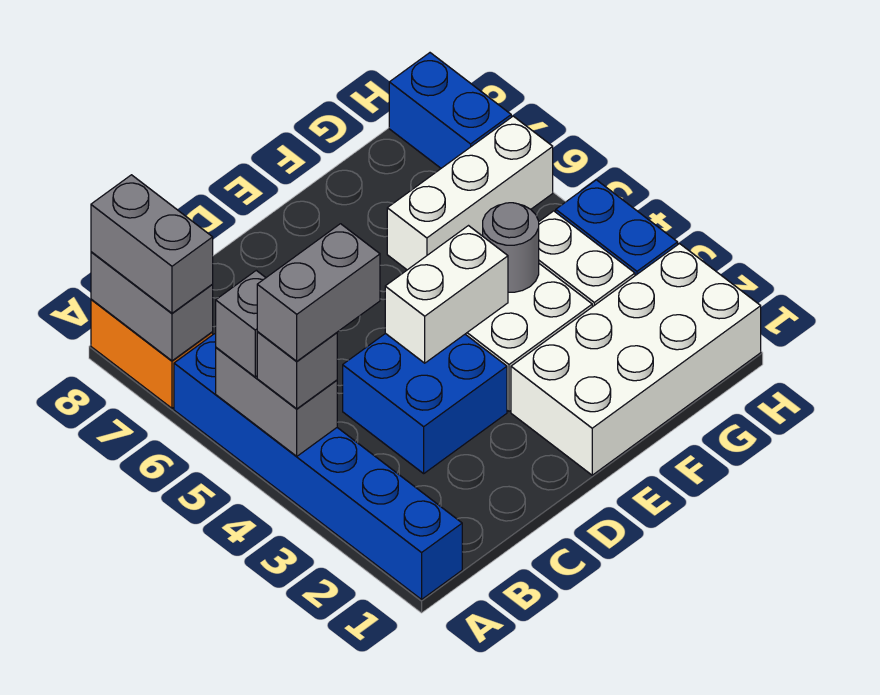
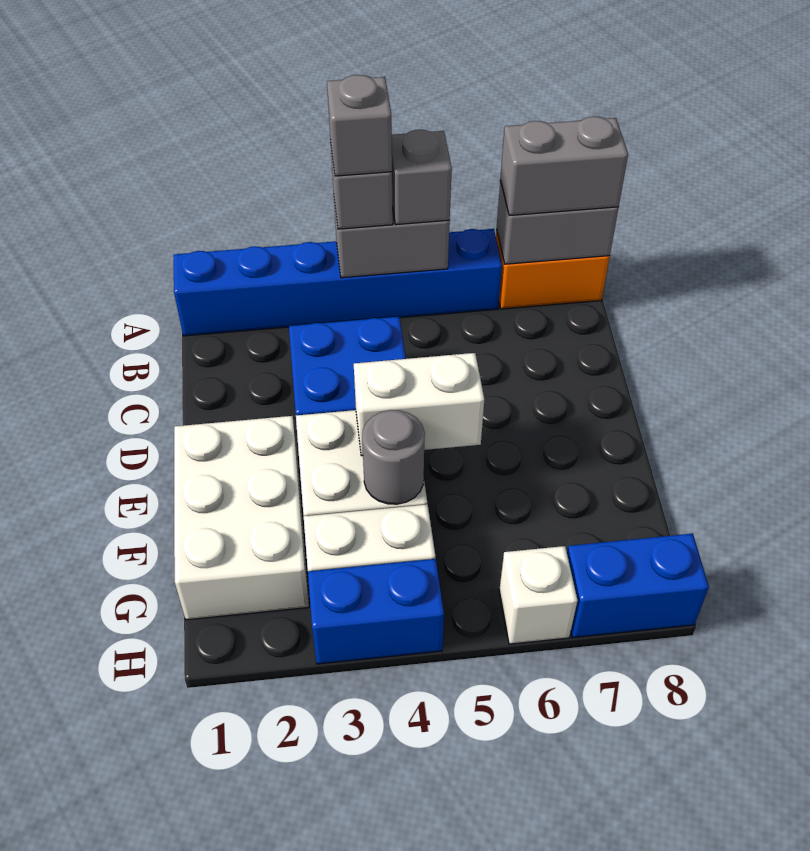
grey 1x2 brick [257,224,380,361] -> grey 1x1 brick [327,75,392,176]
white 1x2 brick [385,226,508,363] -> white 1x2 brick turned to [354,353,484,456]
white 2x4 brick [511,244,761,475] -> white 2x3 brick [174,416,309,620]
white 1x3 brick [387,116,553,270] -> white 1x1 brick [499,546,577,644]

